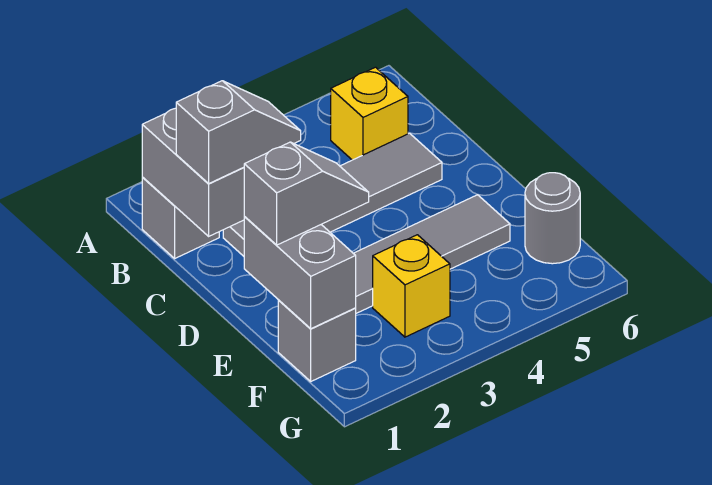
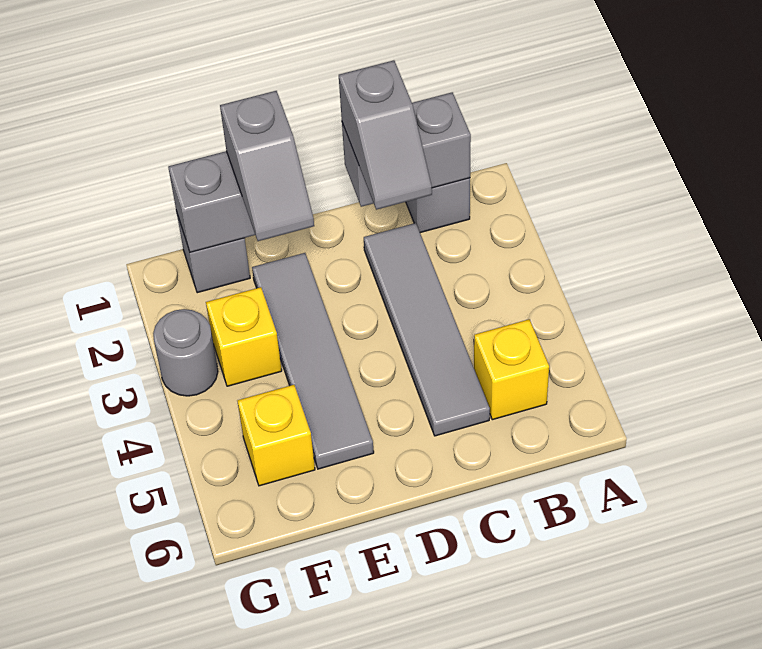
none -> yellow 1x1 brick [238,385,315,486]
grey 1x1 round brick [525,173,580,264] -> grey 1x1 round brick moved to [153,309,218,396]

